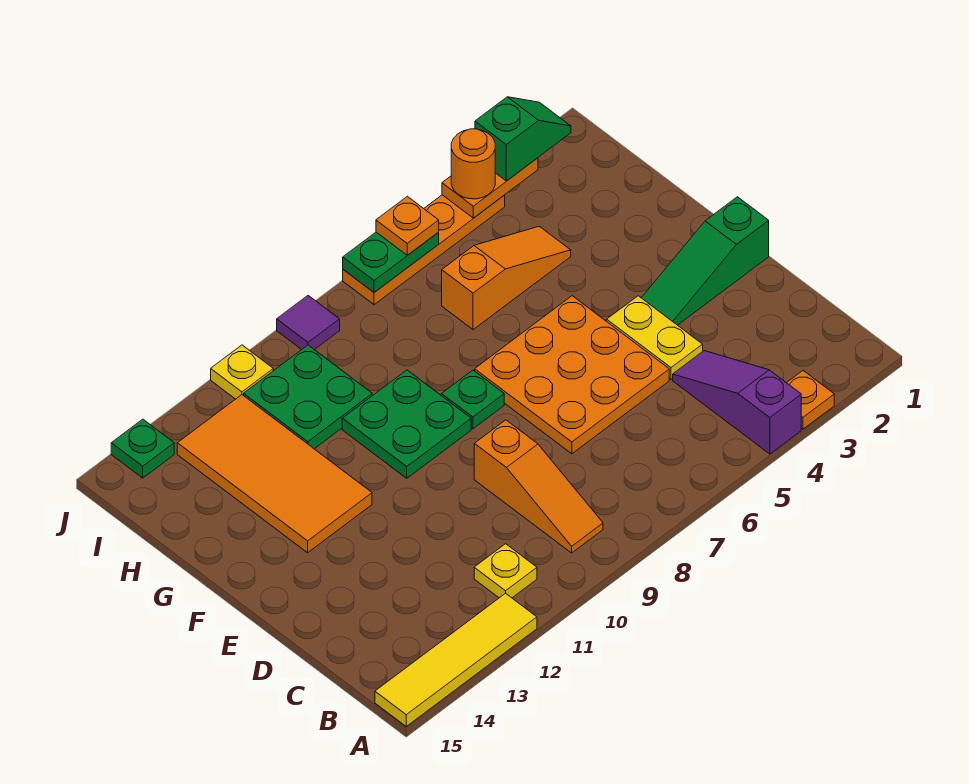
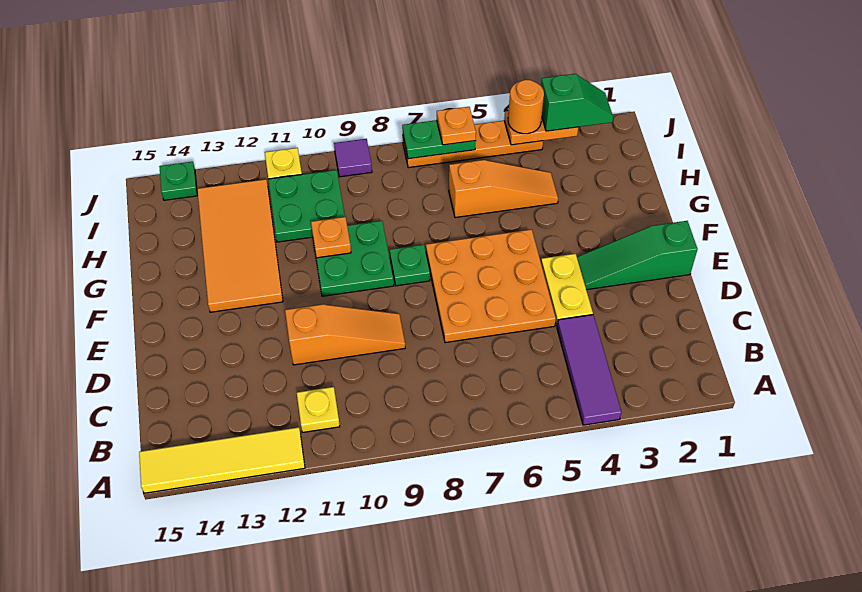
orange 1x1 plate [787,371,834,429] -> orange 1x1 plate moved to [311,217,351,258]
purple 1x3 slope [673,351,801,454] -> purple 1x3 tile [557,315,621,425]
orange 1x3 slope [474,420,603,553] -> orange 1x3 slope turned to [285,304,405,365]

